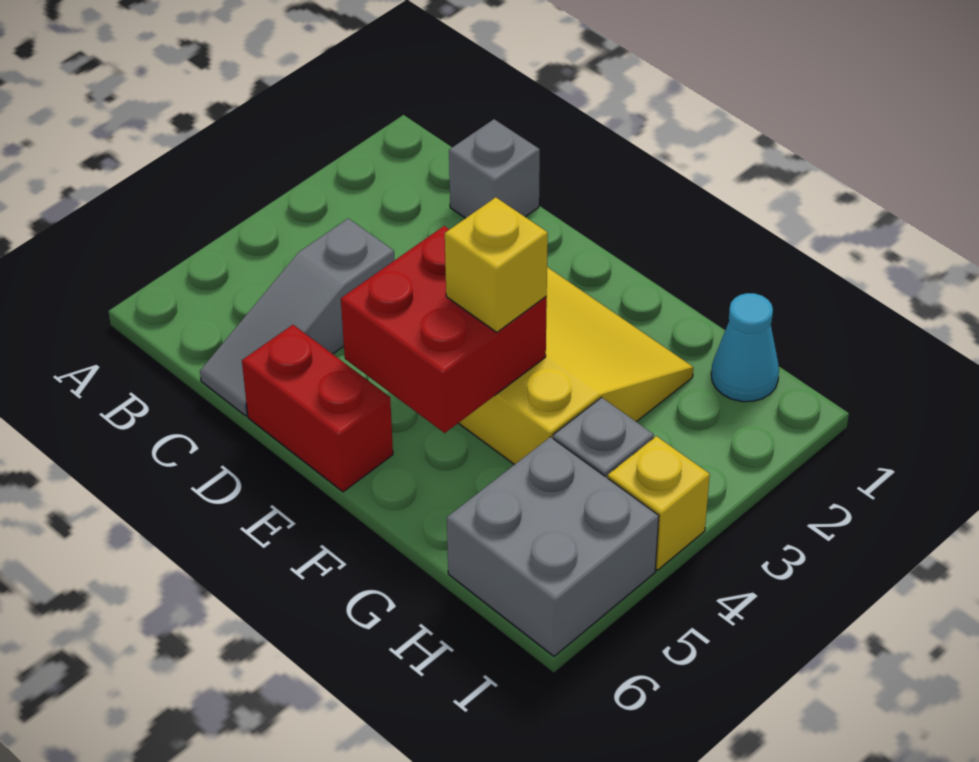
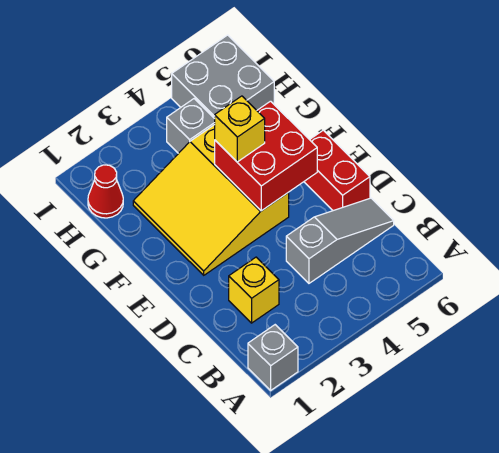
grey 1x1 brick [449,119,540,218] -> grey 1x1 brick moved to [248,325,298,390]
cyan 1x1 cone [711,293,779,402] -> red 1x1 cone [88,165,123,218]
yellow 1x1 brick [608,436,710,570] -> yellow 1x1 brick moved to [229,257,279,323]

